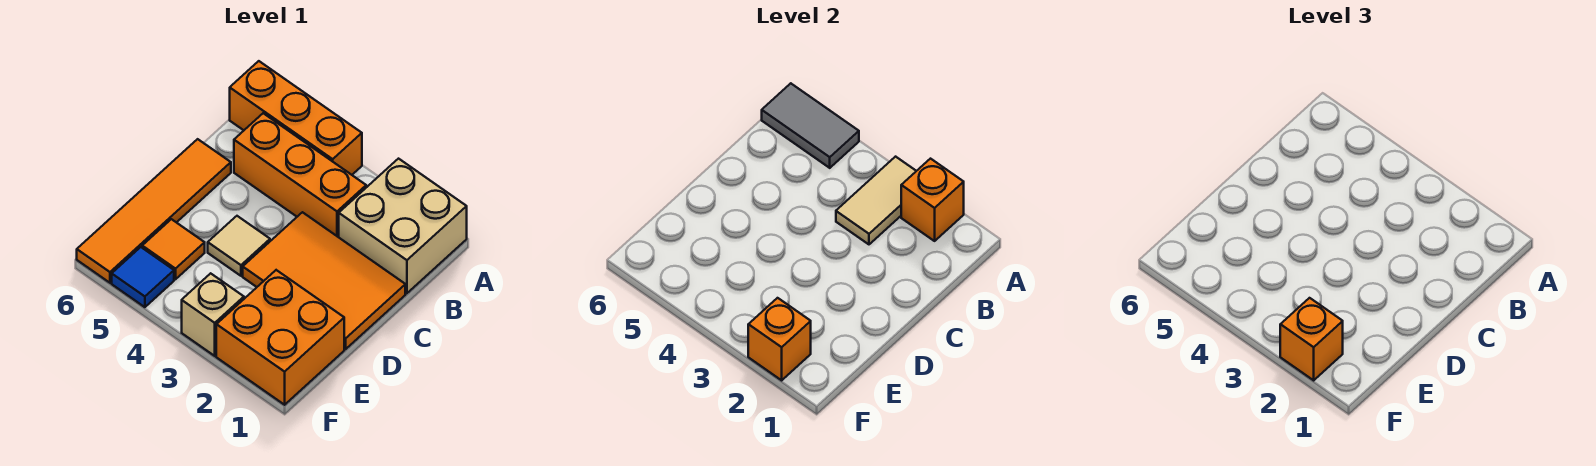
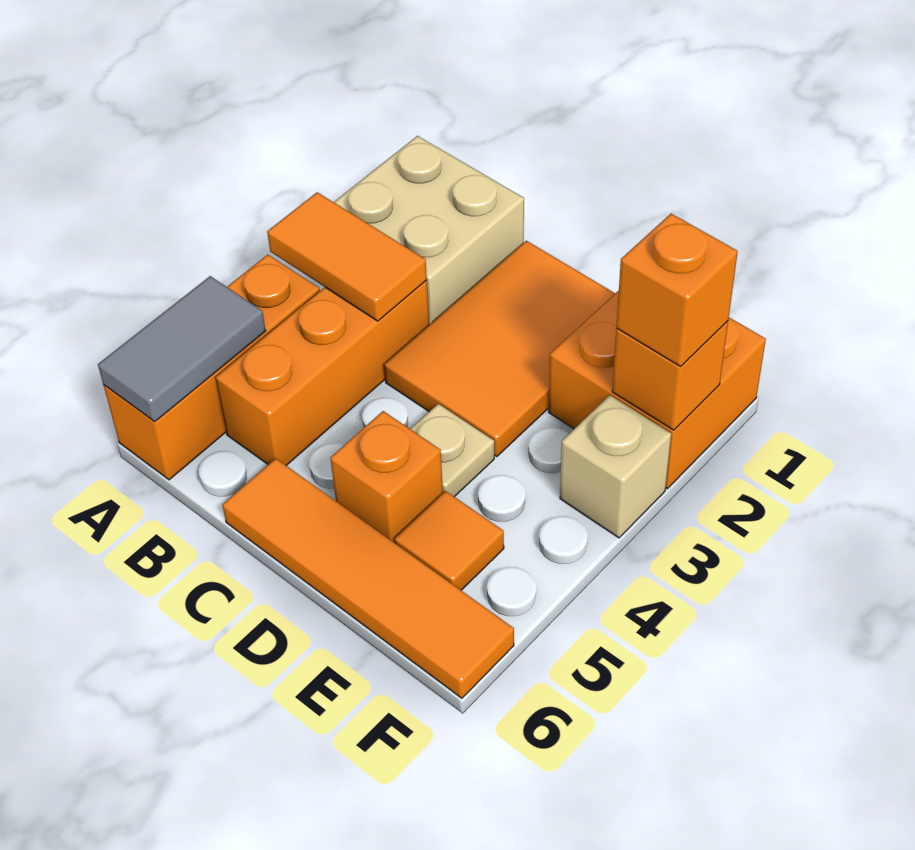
orange 1x1 brick [901,159,964,241] -> orange 1x1 brick moved to [330,411,443,543]
tan 1x2 tile [836,157,916,244] -> orange 1x2 tile [267,192,427,321]
tan 1x1 tile [208,216,270,276] -> tan 1x1 plate [411,404,494,497]
blue 1x1 tile [112,247,174,307] -> none

